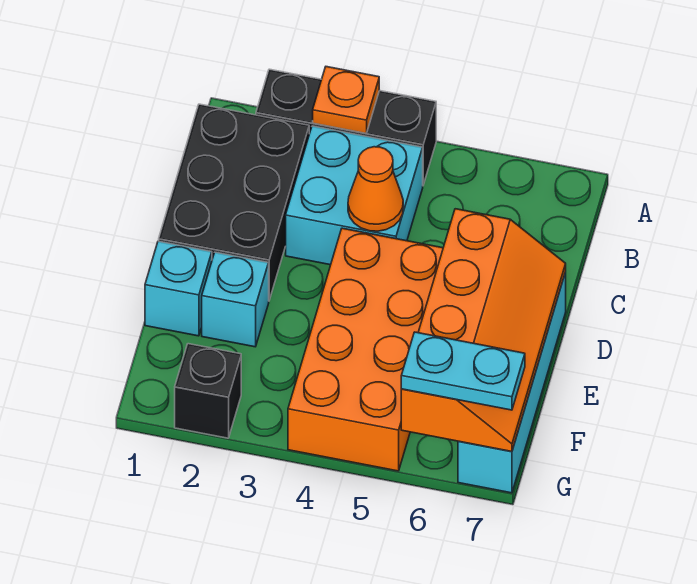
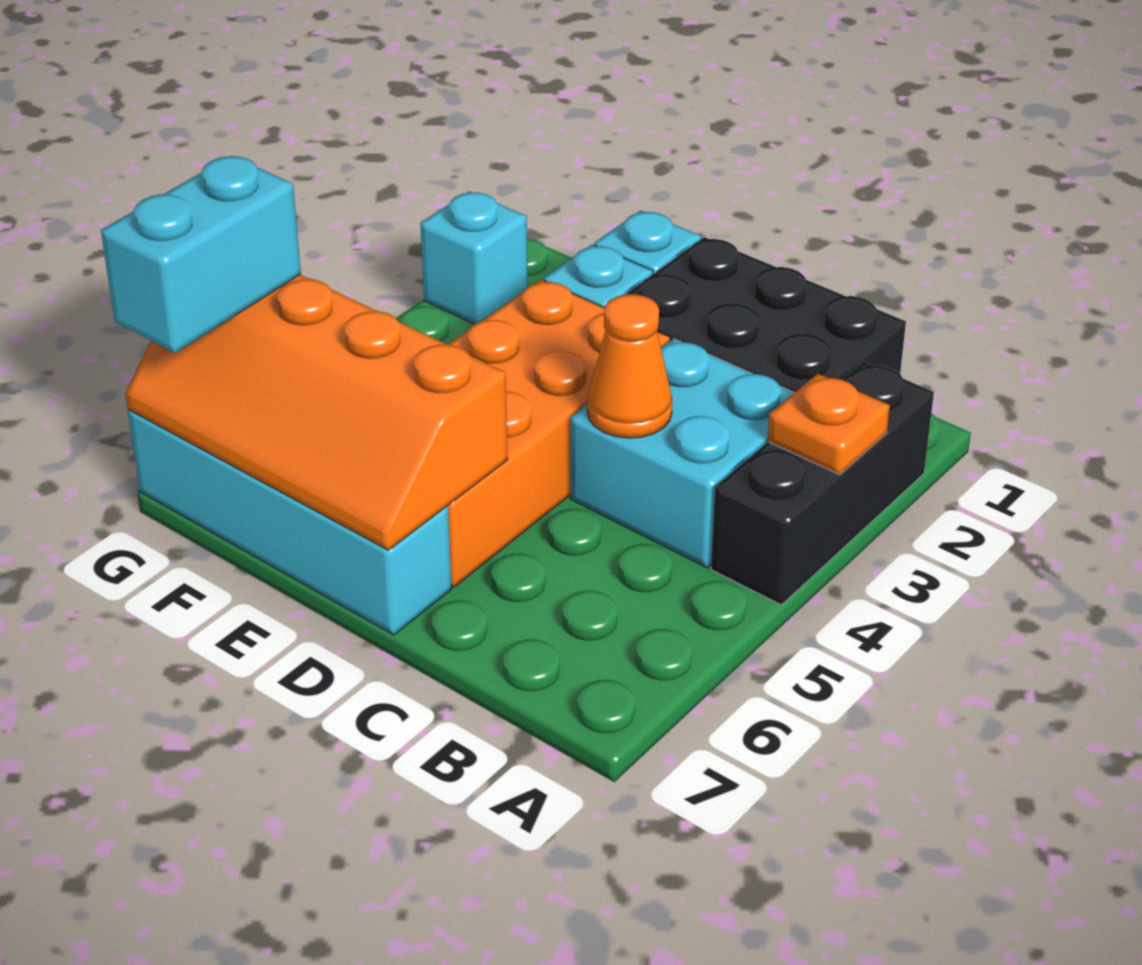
orange 2x4 brick [288,228,443,471] -> orange 2x4 brick turned to [448,280,670,587]
black 1x1 brick [175,344,241,438] -> cyan 1x1 brick [420,191,528,324]
cyan 1x2 plate [401,332,525,410] -> cyan 1x2 brick [101,156,301,353]

